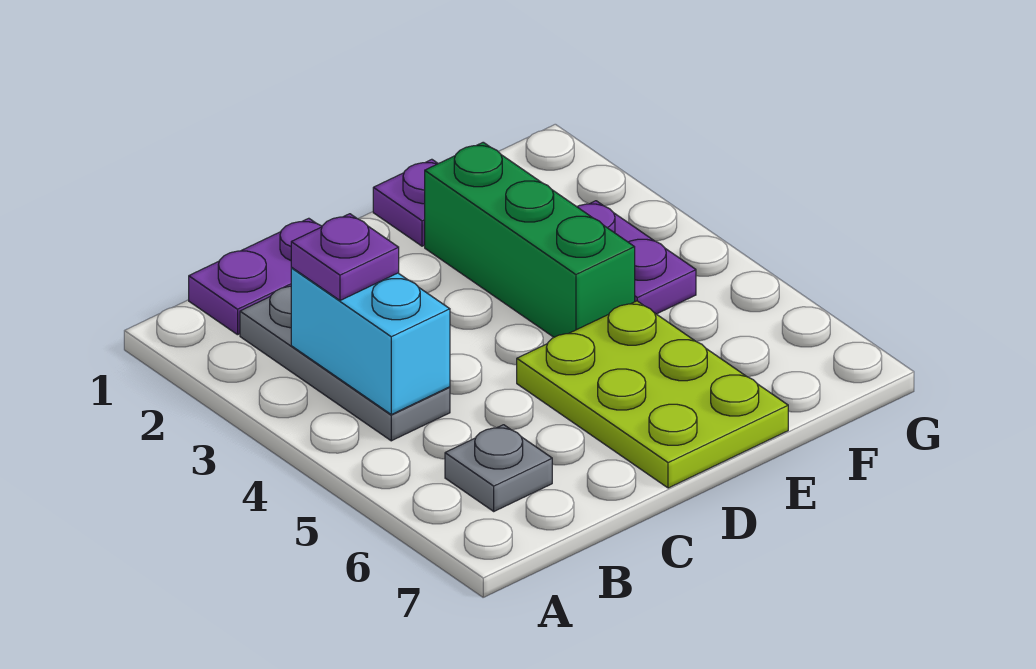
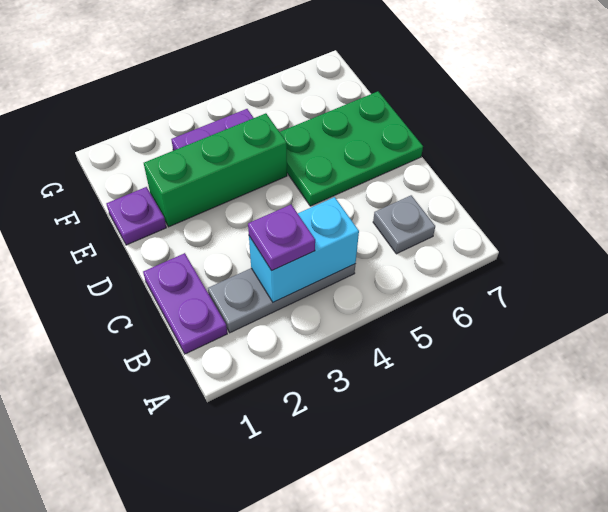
lime 2x3 plate [517,301,788,488] -> green 2x3 plate [280,91,423,206]

